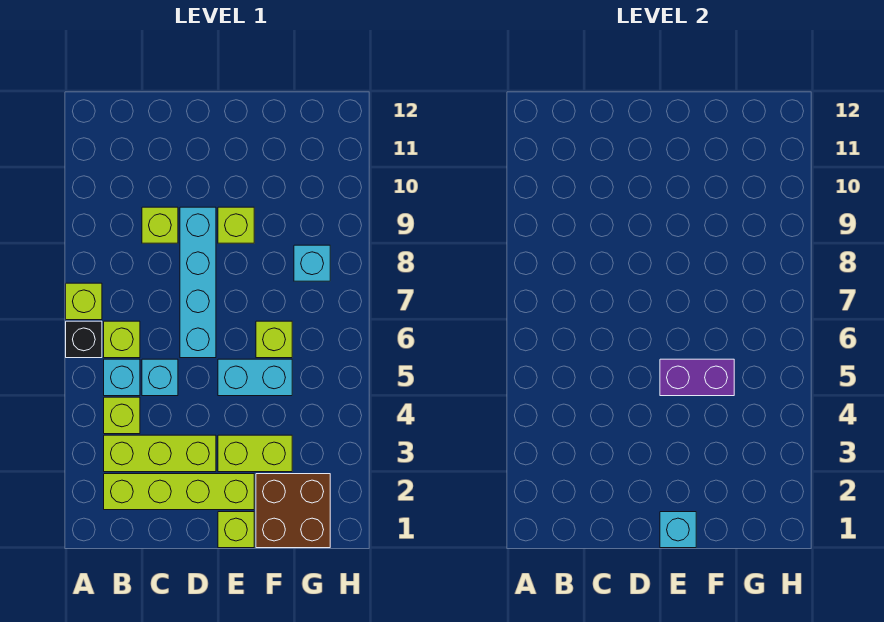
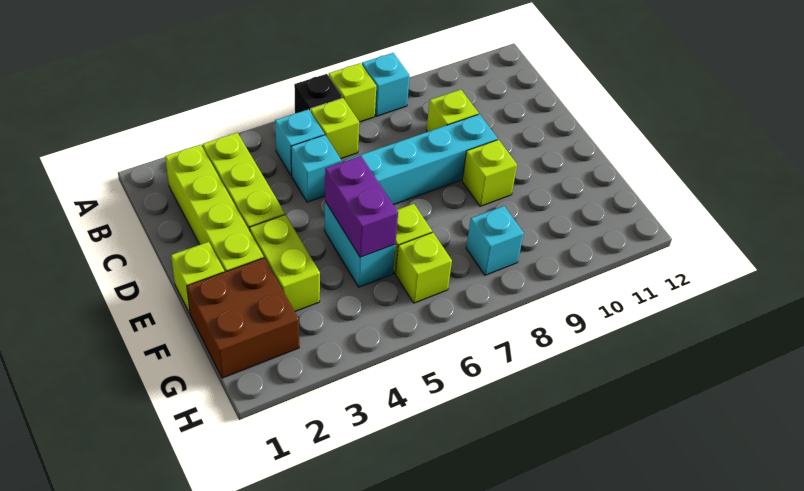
lime 1x1 brick [104,397,140,434] -> lime 1x1 brick moved to [396,232,452,303]
cyan 1x1 brick [660,512,696,548] -> cyan 1x1 brick moved to [362,53,410,116]

